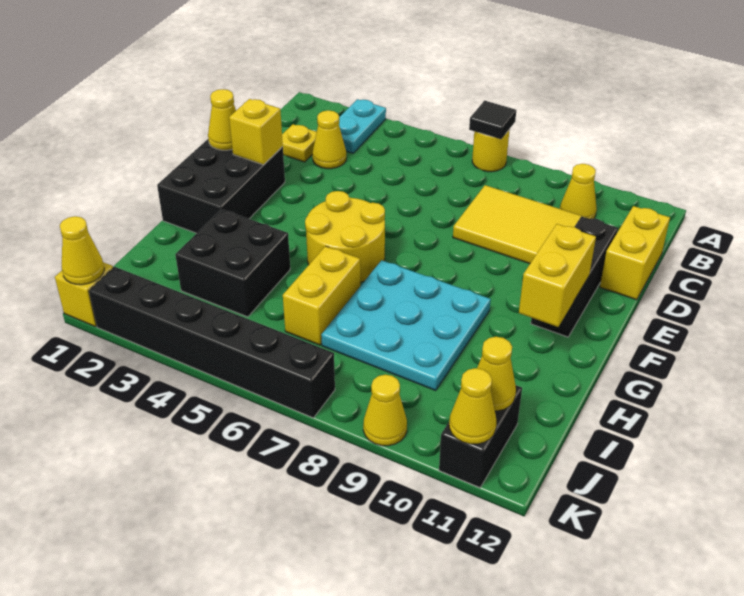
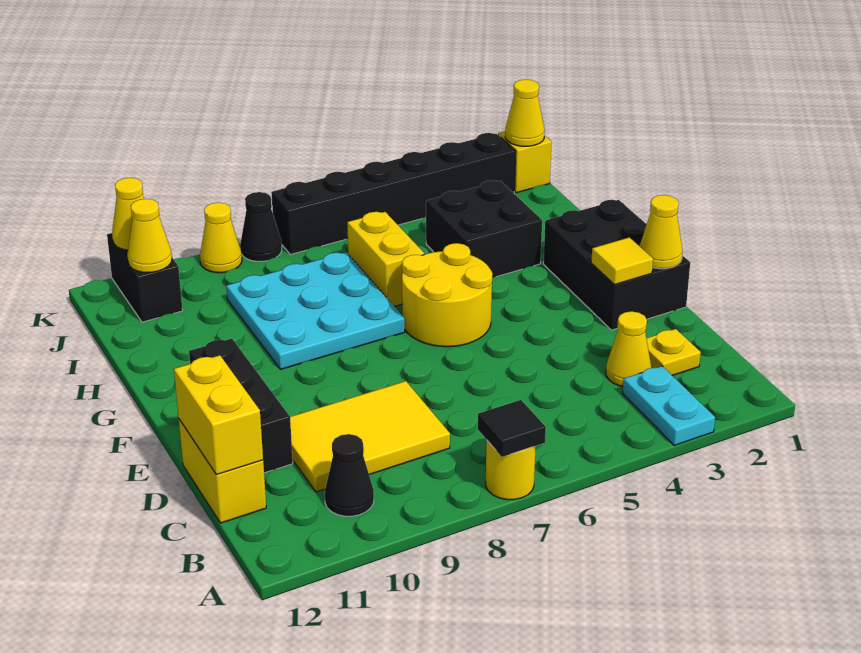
yellow 1x1 cone [560,164,597,219] -> black 1x1 cone [325,434,374,516]
yellow 1x1 brick [229,99,283,165] -> yellow 1x1 tile [591,237,653,285]
yellow 1x2 brick [519,224,596,327] -> yellow 1x2 brick moved to [174,355,263,475]
none -> black 1x1 cone [240,192,282,261]

